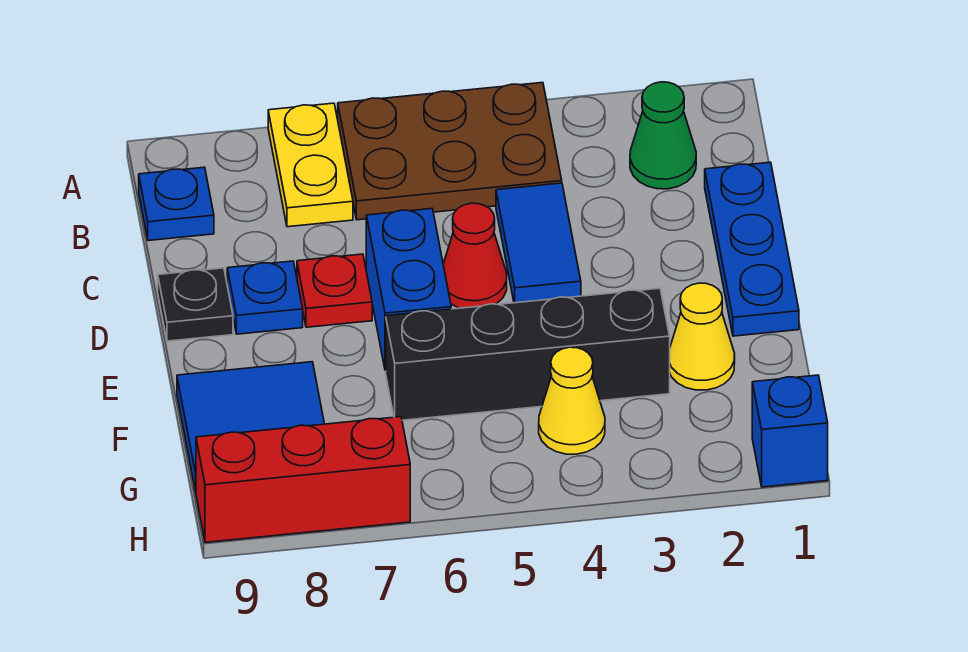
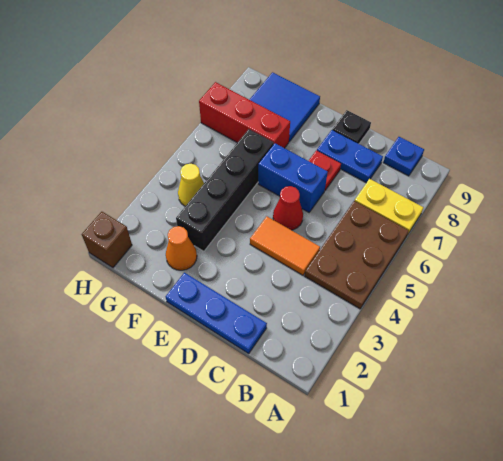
green 1x1 cone [630,82,696,189] -> none
blue 1x2 tile [496,183,581,303] -> orange 1x2 tile [250,216,320,275]
blue 1x1 plate [227,261,303,334] -> blue 1x2 plate [317,130,383,183]
yellow 1x1 cone [670,283,735,390] -> orange 1x1 cone [166,226,197,270]
blue 1x1 brick [752,375,828,487] -> brown 1x1 brick [82,212,132,268]
red 1x3 brick [196,417,410,542] -> red 1x3 brick turned to [199,82,290,148]

